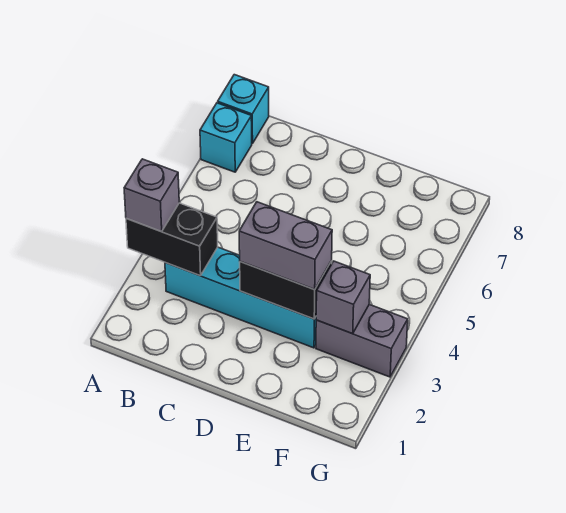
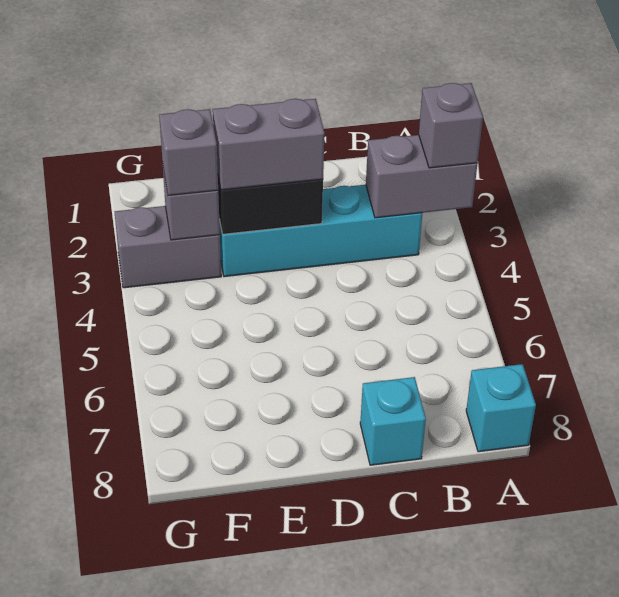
black 1x2 brick [126,203,218,276] -> grey 1x2 brick [366,135,477,218]
cyan 1x1 brick [200,103,252,172] -> cyan 1x1 brick moved to [360,377,426,465]
none -> grey 1x1 brick [159,109,218,196]

